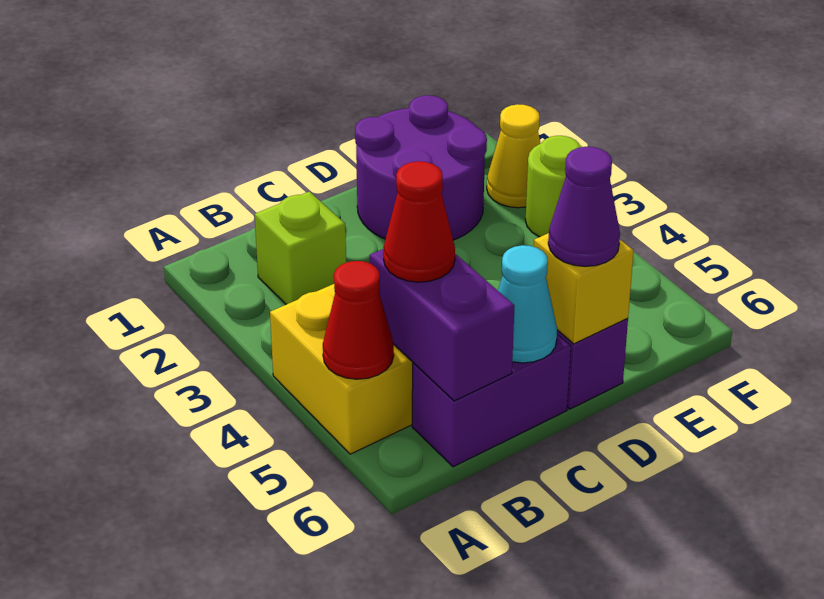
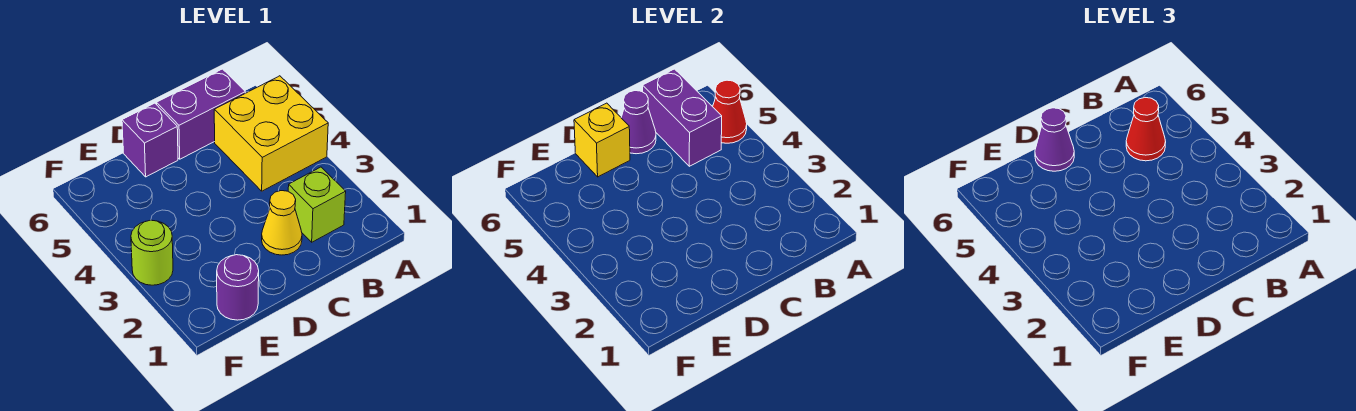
cyan 1x1 cone [498,245,557,363] -> purple 1x1 cone [621,91,656,154]
purple 2x2 round brick [355,95,487,240] -> purple 1x1 round brick [217,255,259,320]
yellow 1x1 cone [487,104,540,208] -> yellow 1x1 cone moved to [262,191,302,255]

